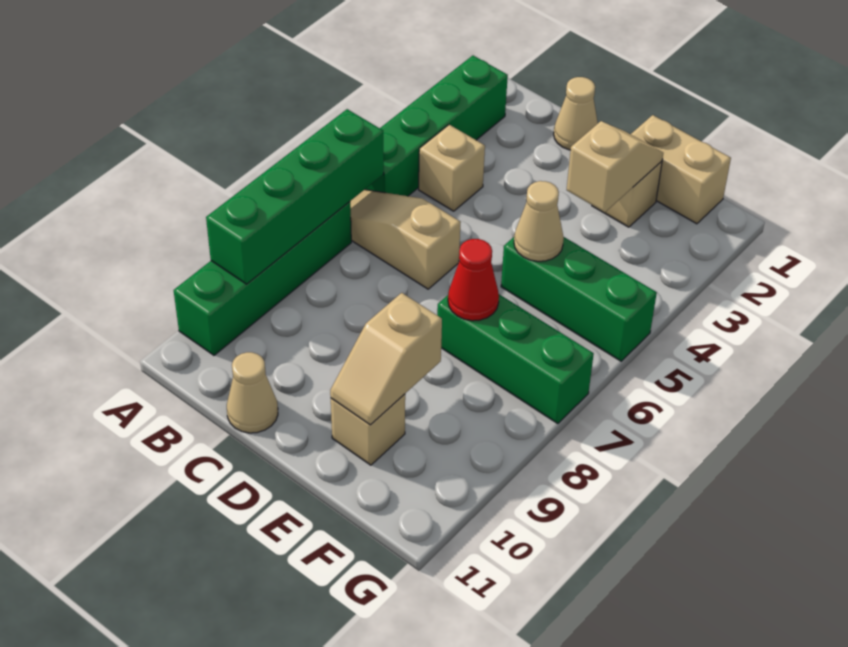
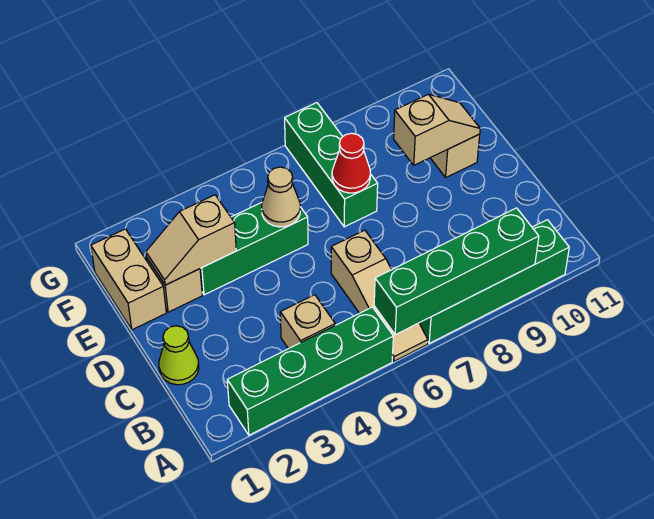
tan 1x1 cone [554,77,598,150] -> lime 1x1 cone [159,326,199,385]
tan 1x1 cone [227,352,278,433] -> none
green 1x3 brick [501,237,657,361] -> green 1x3 brick turned to [200,203,308,295]

